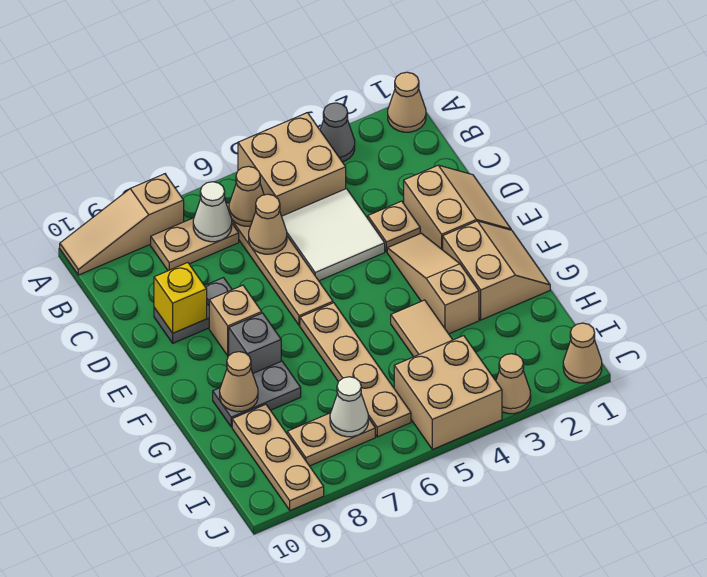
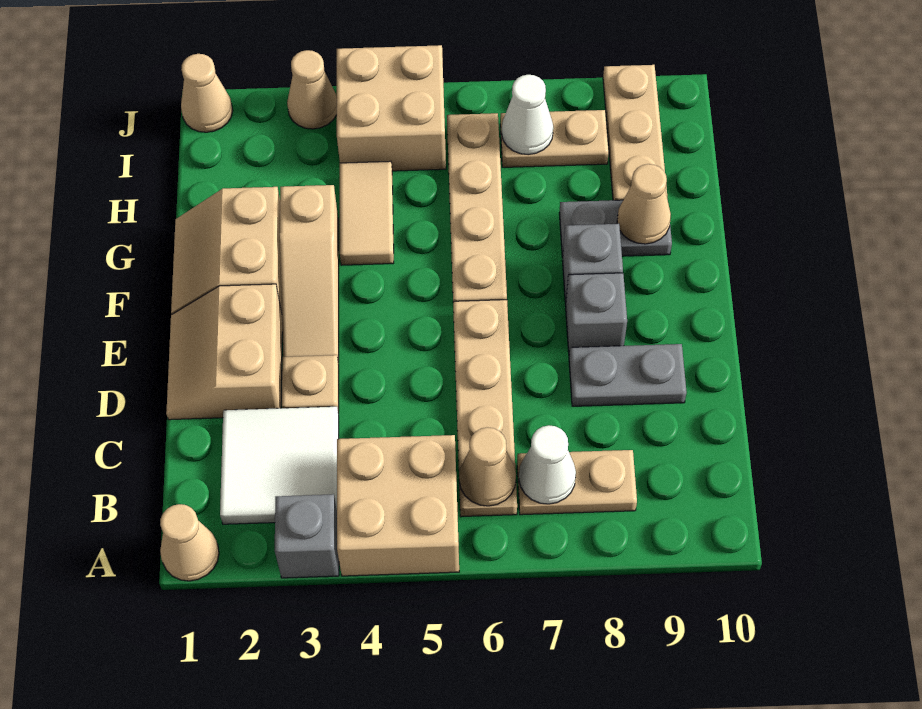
grey 1x1 cone [320,103,355,162] -> grey 1x1 brick [275,494,339,578]
tan 1x3 slope [60,174,184,275] -> none
white 2x2 tile [282,189,385,281] -> white 2x2 tile moved to [220,407,339,524]
tan 1x1 cone [249,194,287,254] -> none
yellow 1x1 brick [154,263,207,333] -> none
tan 1x1 brick [209,285,262,356] -> grey 1x1 brick [566,273,627,352]

